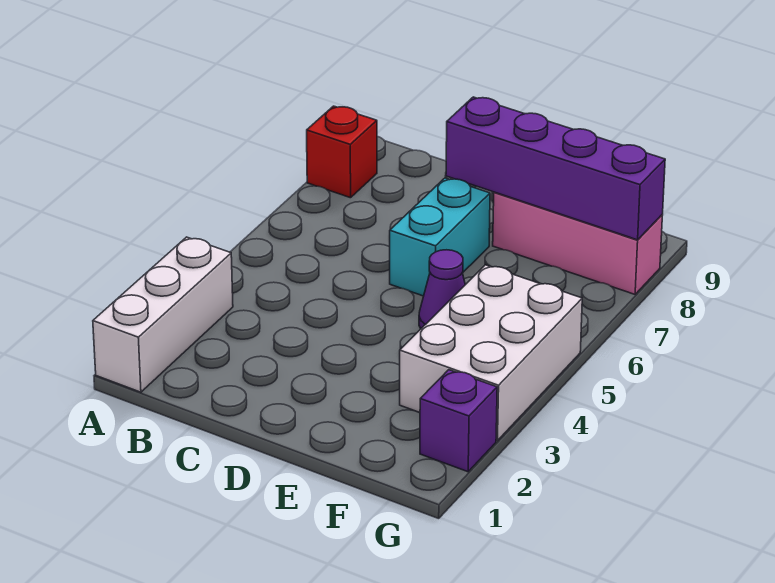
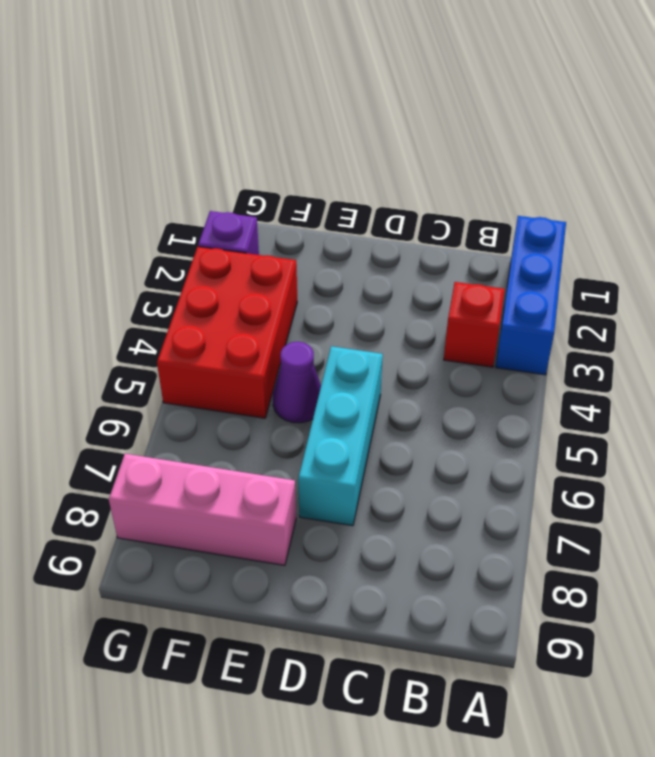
white 1x3 brick [93,237,233,392] -> blue 1x3 brick [496,216,566,375]
red 1x1 brick [307,106,377,198] -> red 1x1 brick moved to [444,282,505,367]
cyan 1x2 brick [390,178,490,296] -> cyan 1x3 brick [298,346,383,526]
purple 1x4 brick [446,97,665,240] -> none
white 2x3 brick [400,265,582,441] -> red 2x3 brick [157,247,297,418]

